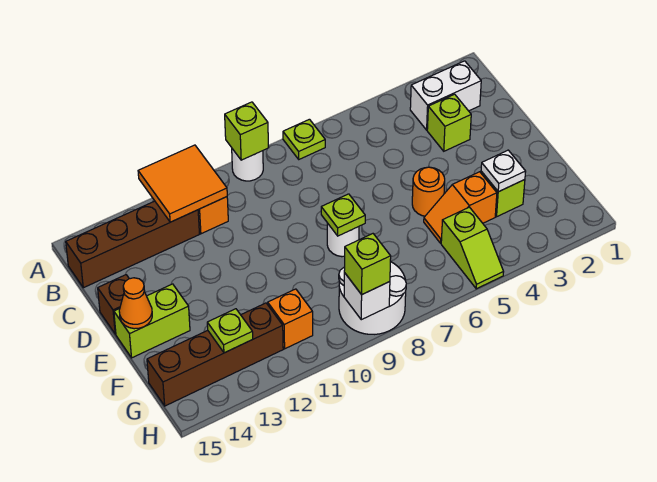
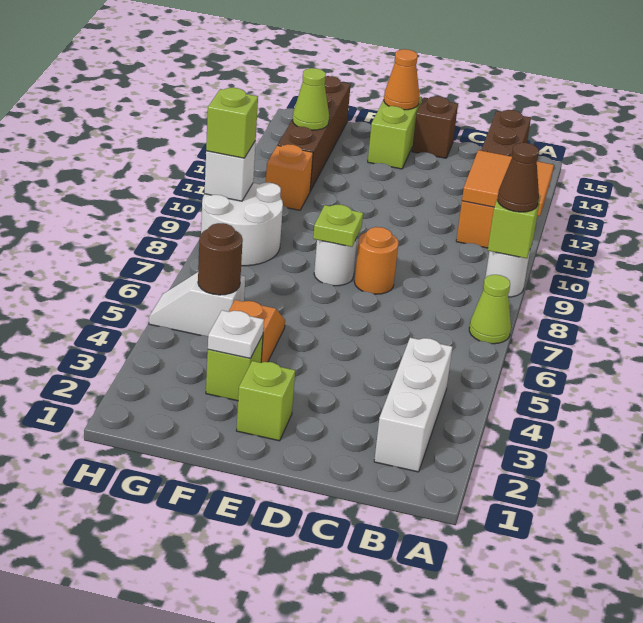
lime 1x1 plate [283,119,325,159] -> lime 1x1 cone [469,275,511,344]
none -> brown 1x1 cone [498,143,539,212]
white 1x2 brick [410,61,481,130] -> white 1x3 brick [374,338,452,472]
lime 1x1 brick [427,94,471,151] -> lime 1x1 brick moved to [237,361,295,441]
orange 1x1 round brick [412,167,445,216] -> orange 1x1 round brick moved to [354,227,399,294]
lime 1x2 slope [441,207,503,289] -> white 1x2 slope [149,272,245,336]
none -> brown 1x1 round brick [198,223,243,295]
lime 1x1 plate [207,309,253,353] -> lime 1x1 cone [293,68,329,130]

